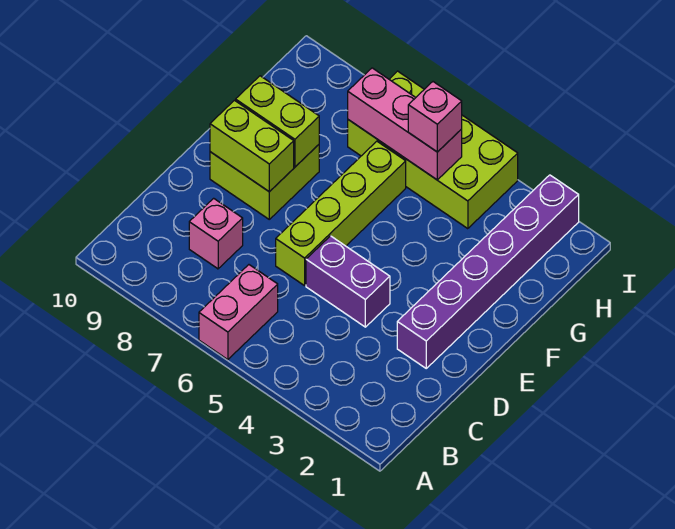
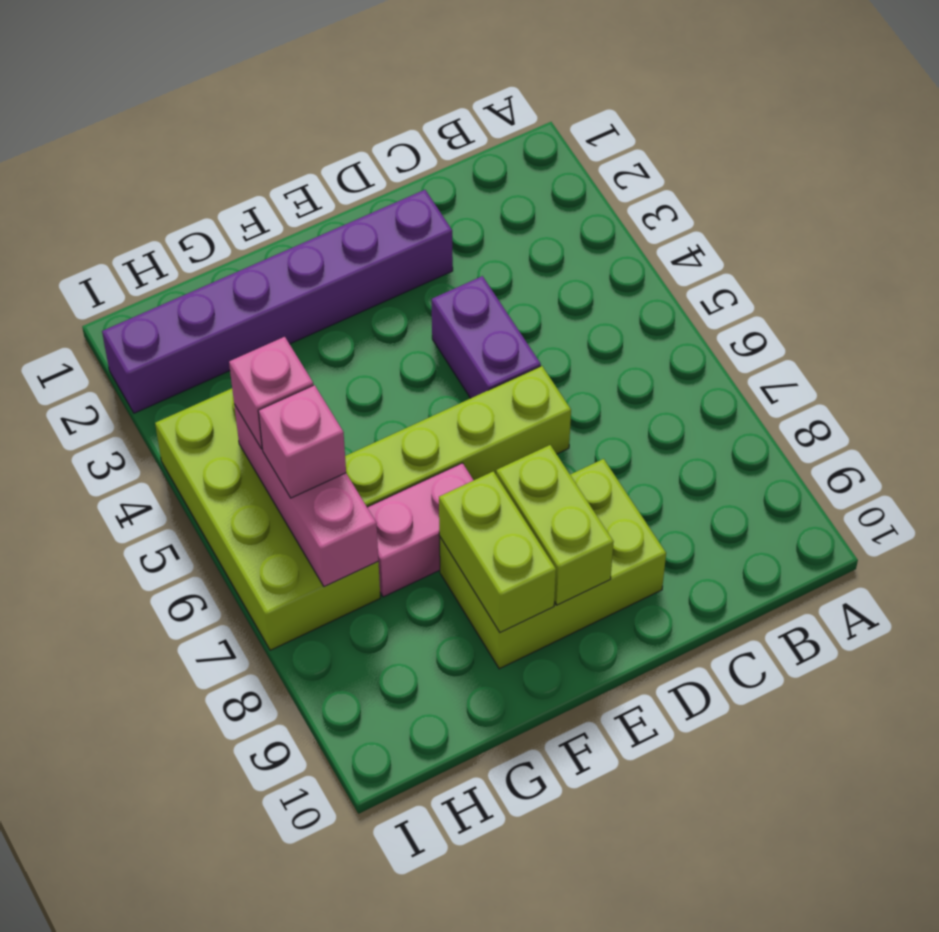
pink 1x2 brick [199,265,278,360] -> pink 1x2 brick moved to [367,463,474,597]
pink 1x1 brick [189,198,243,269] -> pink 1x1 brick moved to [258,385,346,498]
lime 2x2 brick [210,145,319,219] -> lime 2x3 brick [439,459,666,669]

